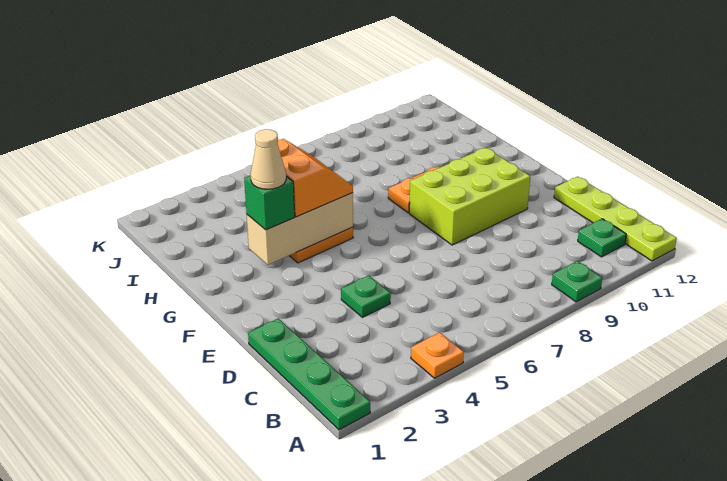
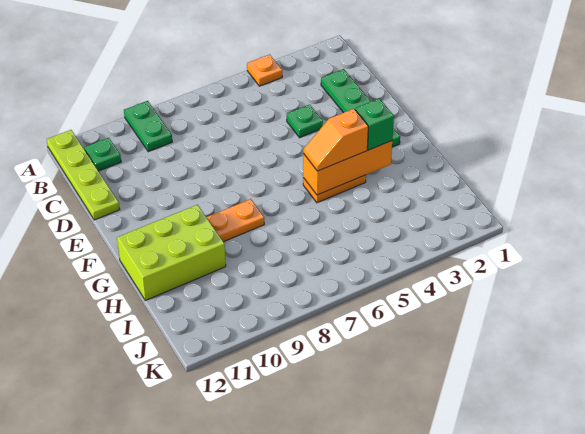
green 1x4 plate [248,318,370,430] -> green 1x4 plate moved to [321,69,400,147]
green 1x1 plate [552,261,602,302] -> green 1x2 plate [124,101,172,152]
lime 2x3 brick [409,148,530,245] -> lime 2x3 brick moved to [117,205,226,300]
tan 1x3 brick [247,193,353,265] -> orange 1x3 brick [303,141,392,195]
tan 1x1 cone [251,129,286,189] -> none
orange 2x2 slope [277,139,353,217] -> orange 1x2 slope [303,109,368,171]

